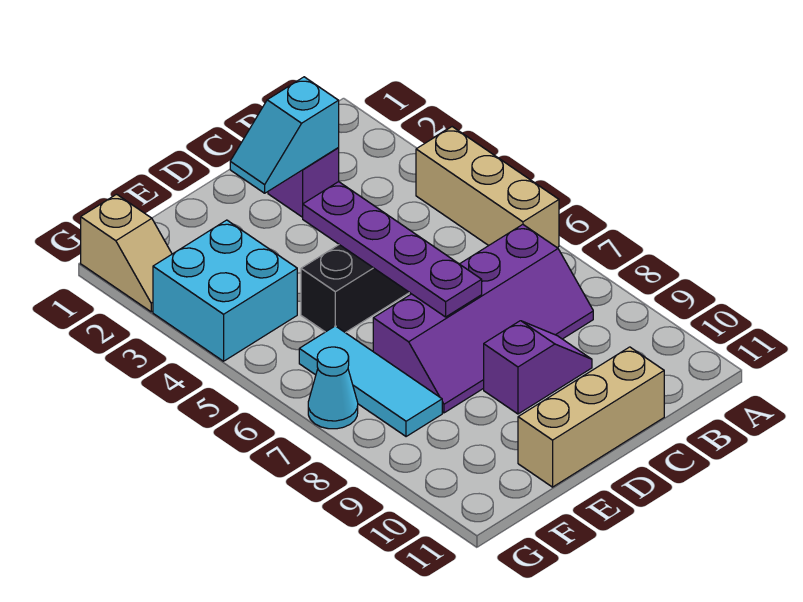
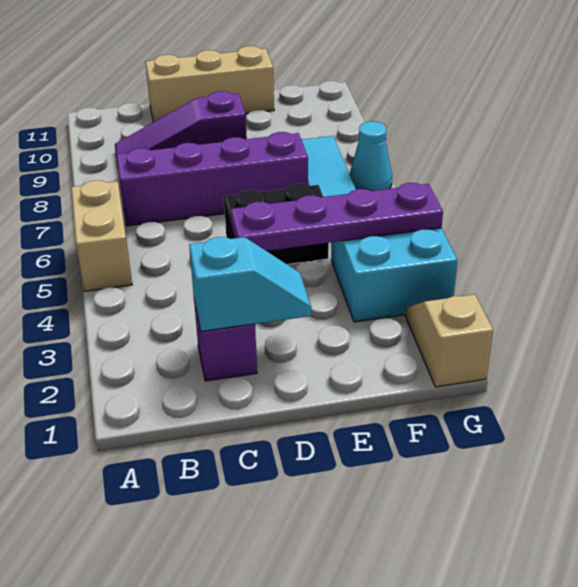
tan 1x3 brick [416,127,559,247] -> tan 1x2 brick [71,180,132,291]
purple 1x2 slope [484,321,592,414] -> purple 1x3 slope [115,91,247,157]
purple 1x4 plate [303,182,482,317] -> purple 1x4 plate turned to [231,183,443,251]

